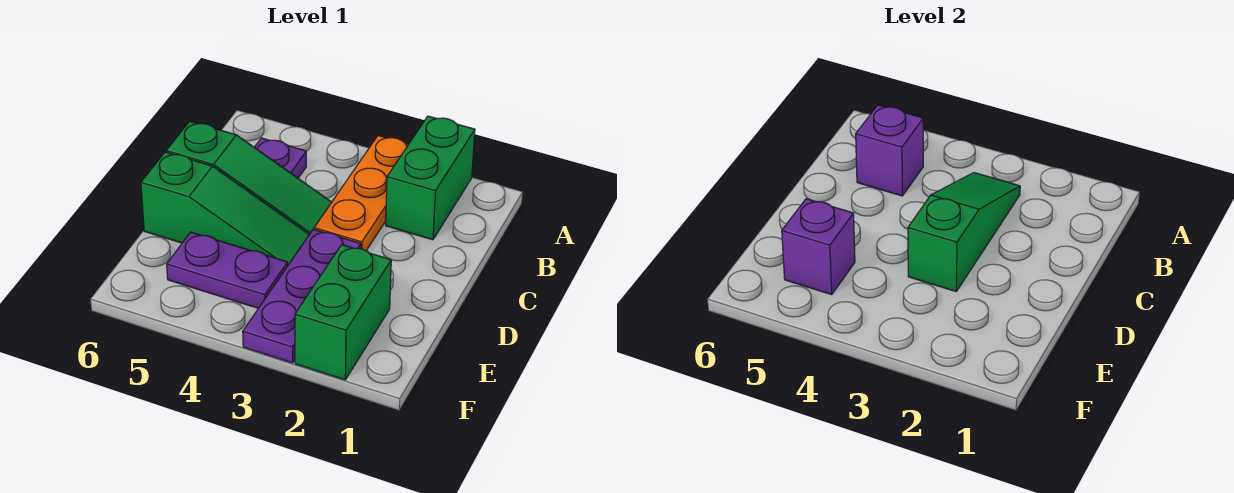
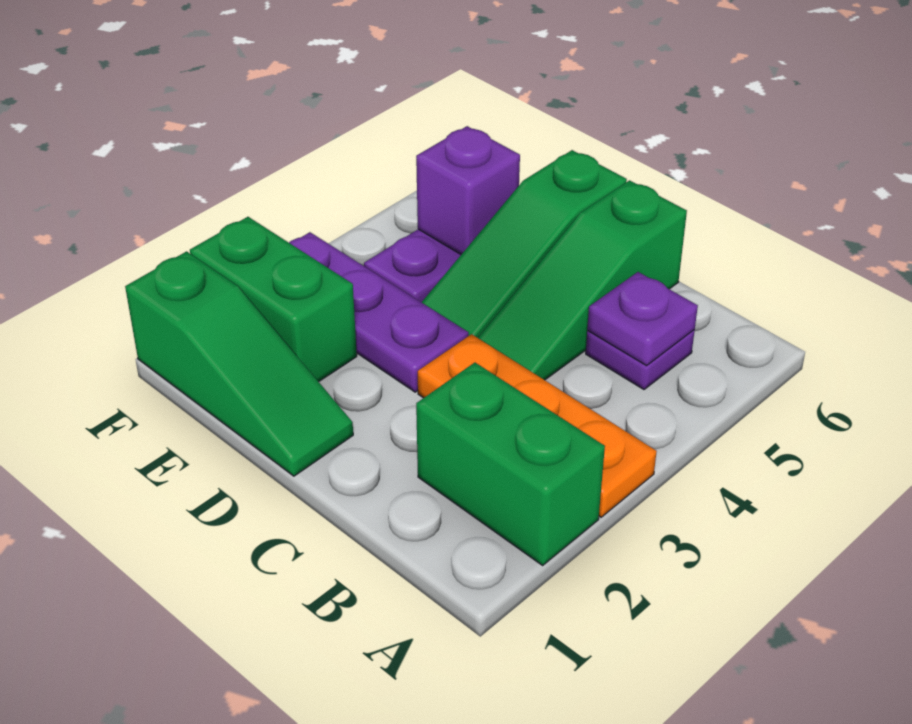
green 1x3 slope [908,173,1020,291] -> green 1x3 slope moved to [125,251,353,476]
purple 1x1 brick [856,105,923,196] -> purple 1x1 plate [587,272,698,366]

